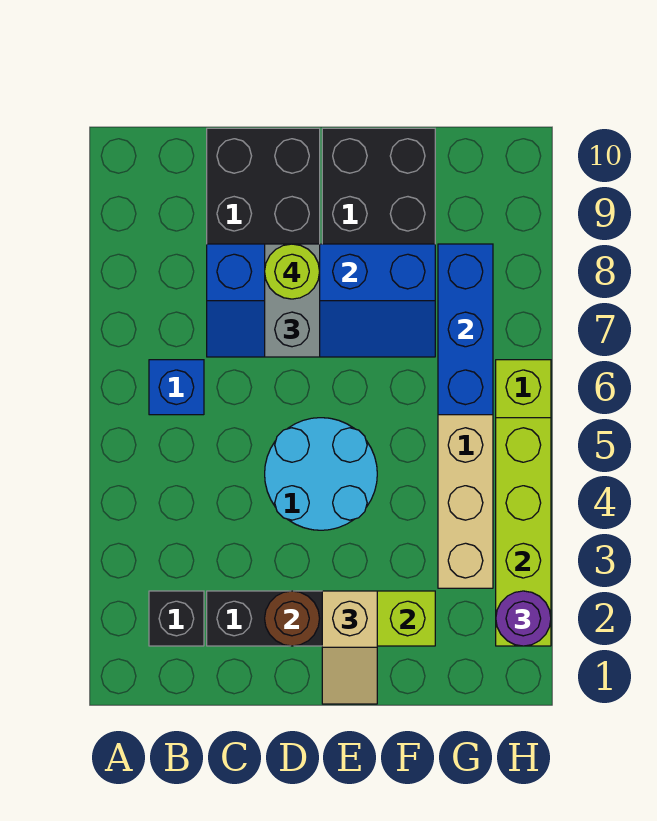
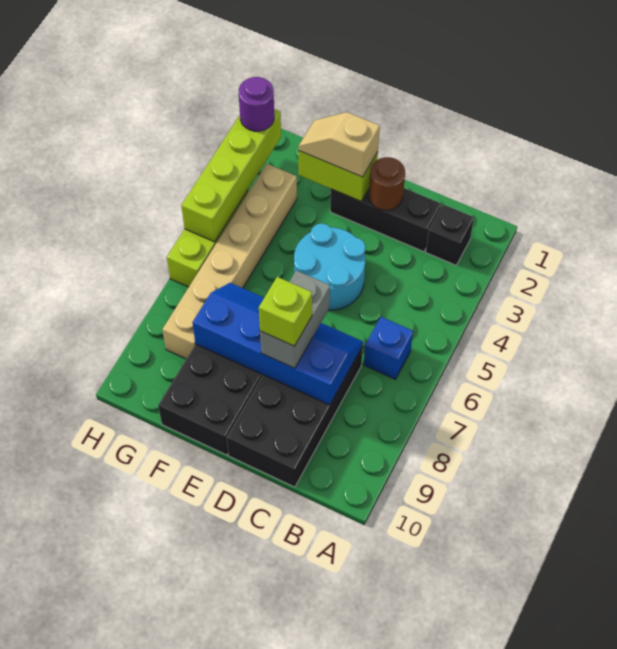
lime 1x1 round brick [265,244,320,299] -> lime 1x1 brick [259,277,312,346]
tan 1x2 slope [322,591,377,704] -> tan 1x2 slope turned to [299,112,380,177]
blue 1x3 brick [438,244,493,415] -> none

